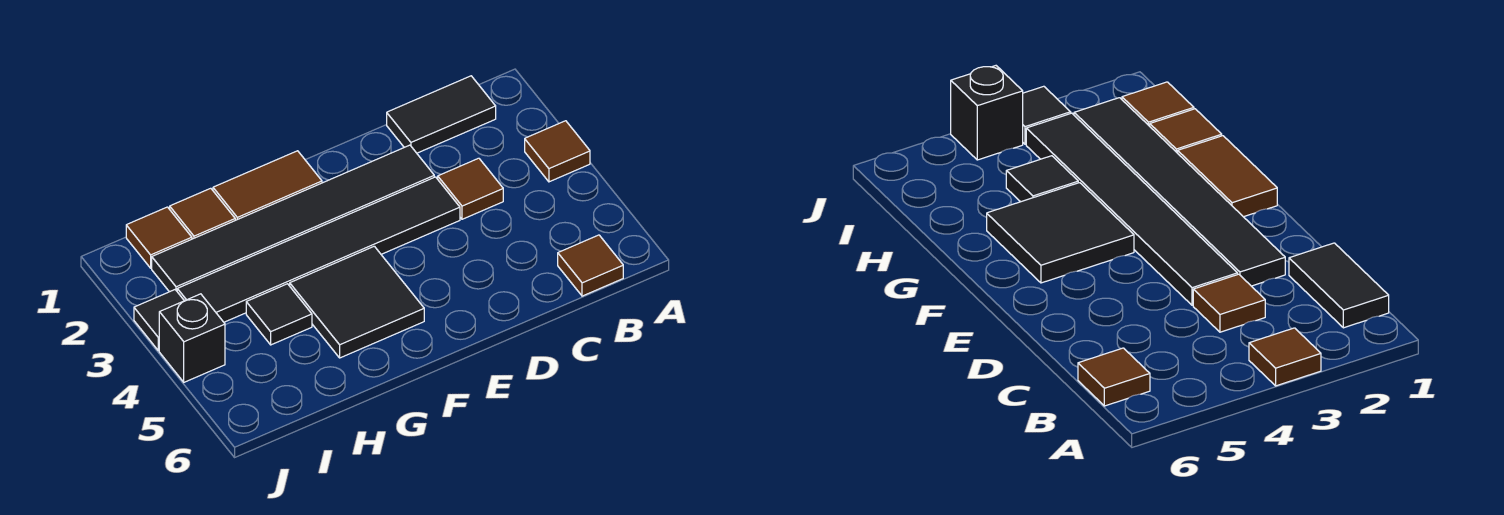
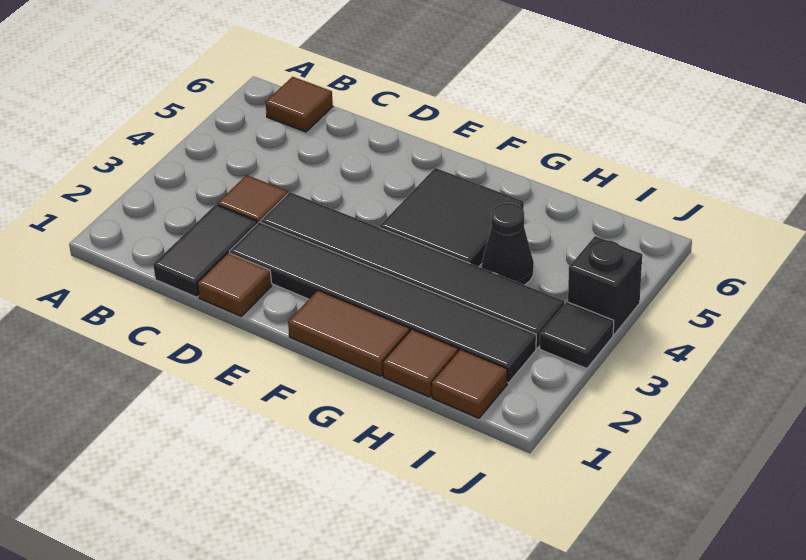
brown 1x1 tile [525,121,590,182] -> brown 1x1 tile moved to [197,253,272,316]
black 1x2 tile [387,76,496,153] -> black 1x2 tile turned to [153,205,257,297]
black 1x1 tile [246,284,312,345] -> black 1x1 cone [482,203,534,285]

